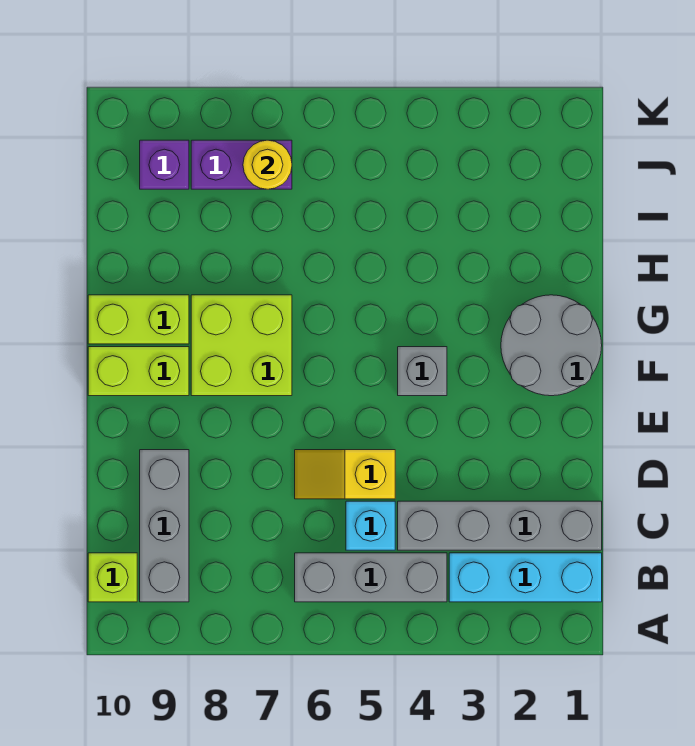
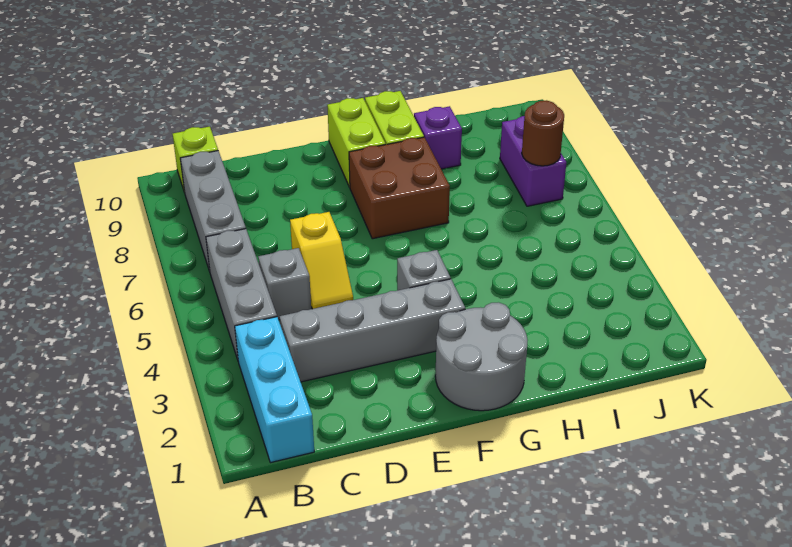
grey 1x3 brick [140,450,189,602] -> grey 1x3 brick turned to [180,151,246,271]
grey 1x4 brick [398,501,602,550] -> grey 1x4 brick turned to [280,279,465,382]
cyan 1x1 brick [346,501,395,550] -> grey 1x1 brick [258,248,311,320]
yellow 1x2 slope [295,450,395,499] -> yellow 1x2 slope turned to [290,212,353,309]
lime 2x2 brick [191,295,292,396] -> brown 2x2 brick [349,137,450,239]
yellow 1x1 round brick [243,140,292,189] -> brown 1x1 round brick [522,100,564,166]
purple 1x1 brick [140,140,189,189] -> purple 1x1 brick moved to [414,106,462,169]

